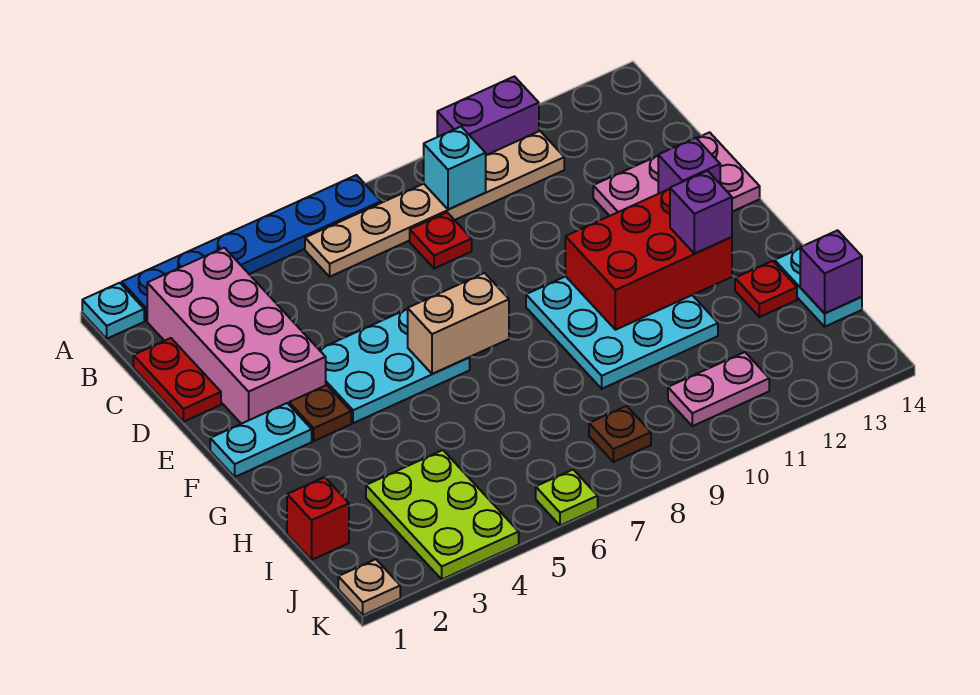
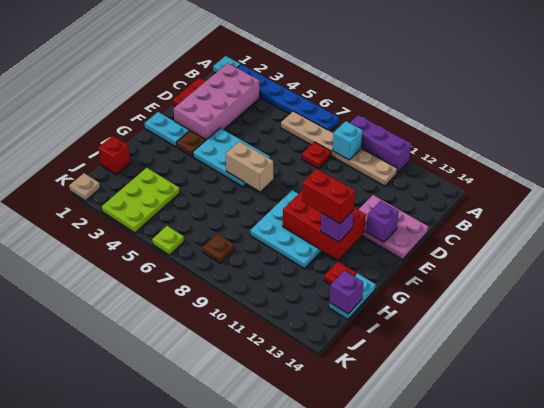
purple 1x2 brick [437,76,539,155] -> purple 1x3 brick [350,115,411,173]
none -> red 1x2 brick [302,169,355,223]
pink 1x2 plate [668,352,769,426] -> none

